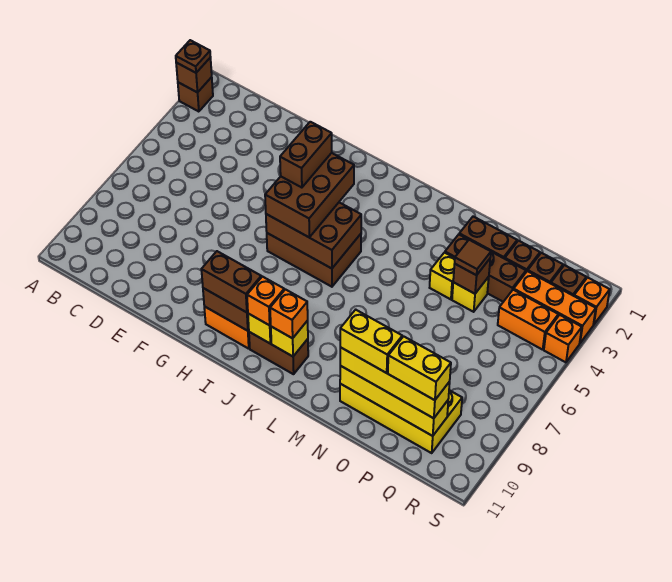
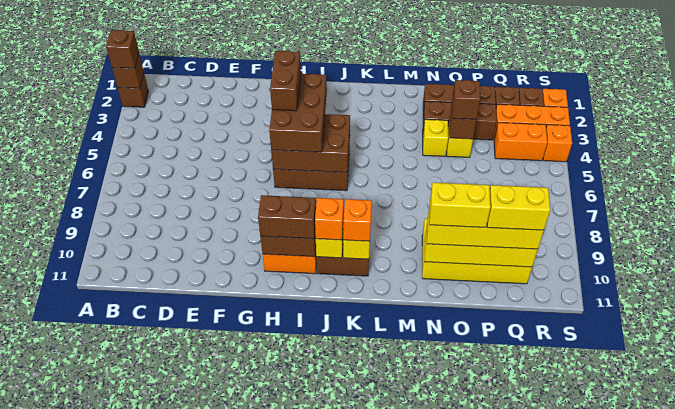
brown 1x1 plate [176,40,210,73] -> brown 1x1 brick [106,30,139,68]
brown 1x1 tile [455,240,491,275] -> brown 1x1 brick [452,80,480,119]

